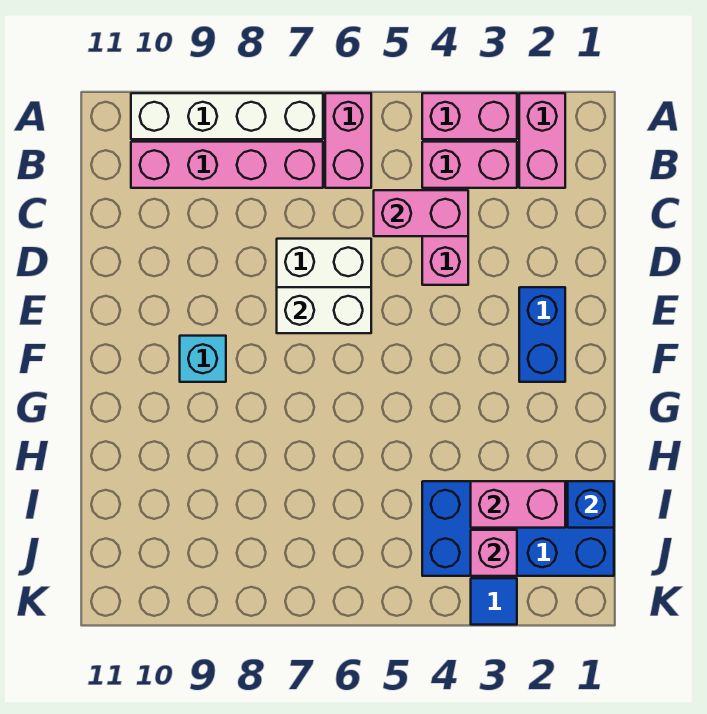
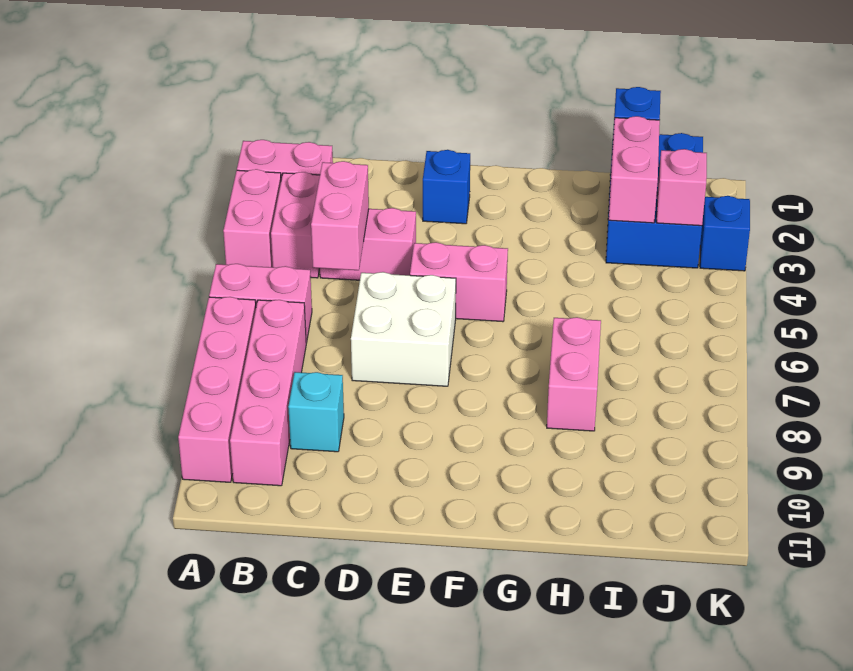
white 1x4 brick [131,93,323,139] -> pink 1x4 brick [178,297,256,482]
blue 1x2 brick [519,287,565,382] -> blue 1x1 brick [423,150,470,224]
none -> pink 1x2 brick [410,242,508,322]
white 1x2 brick [277,287,371,333] -> none
cyan 1x1 brick [180,336,226,382] -> cyan 1x1 brick moved to [288,372,344,452]
none -> pink 1x2 brick [547,317,601,431]
blue 2x4 brick [422,481,614,576] -> blue 2x3 brick [606,133,703,268]
blue 1x1 tile [471,578,517,625] -> blue 1x1 brick [700,196,750,271]

